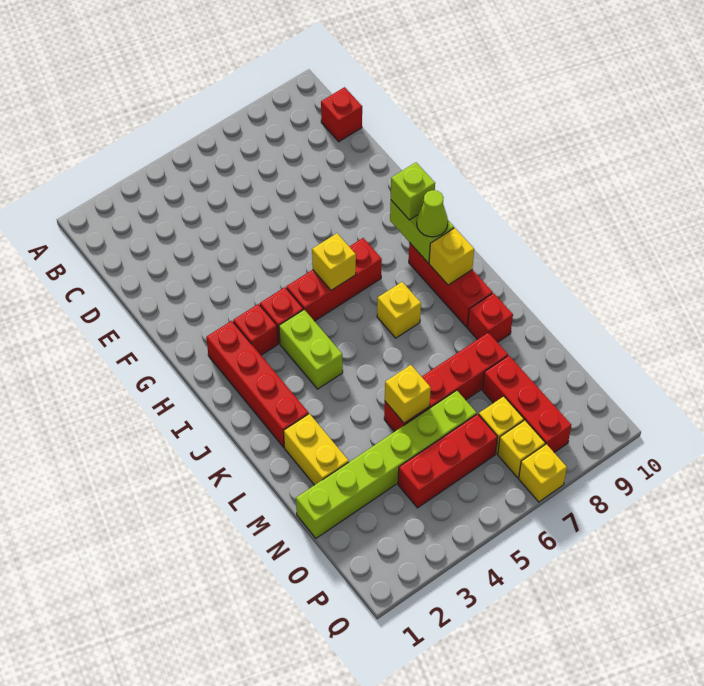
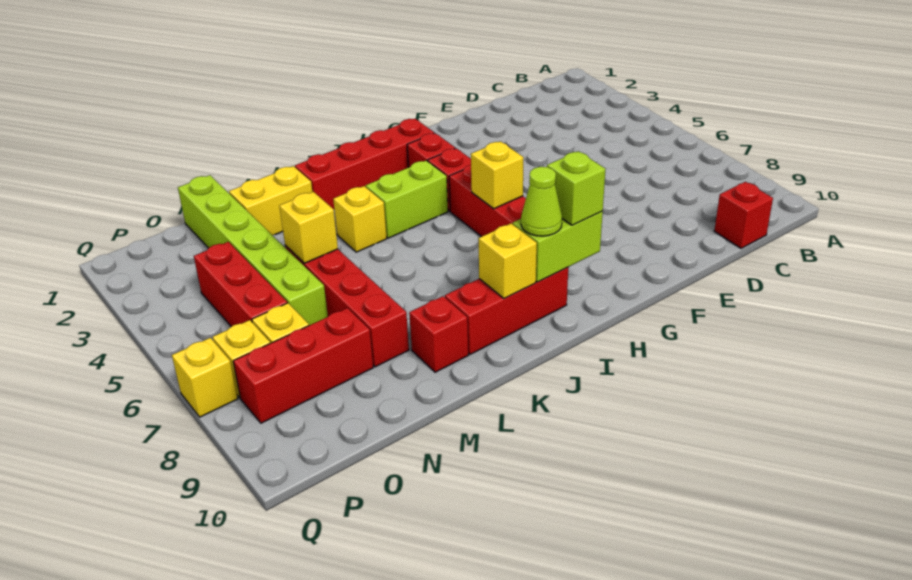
yellow 1x1 brick [377,282,421,338] -> yellow 1x1 brick moved to [333,186,387,252]

